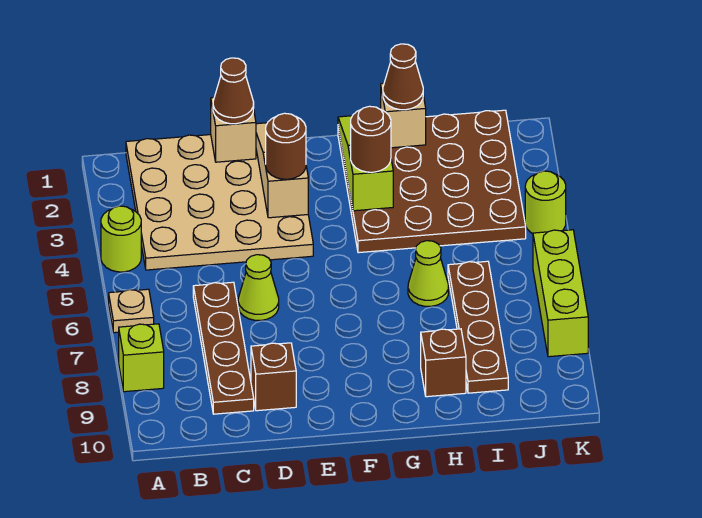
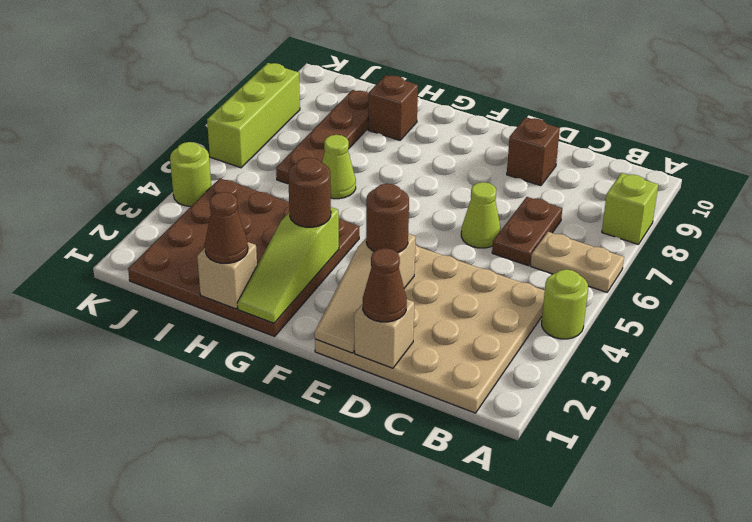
tan 1x1 plate [109,289,154,333] -> tan 1x2 plate [530,232,624,292]
brown 1x4 plate [193,282,254,414] -> brown 1x2 plate [492,197,562,266]

